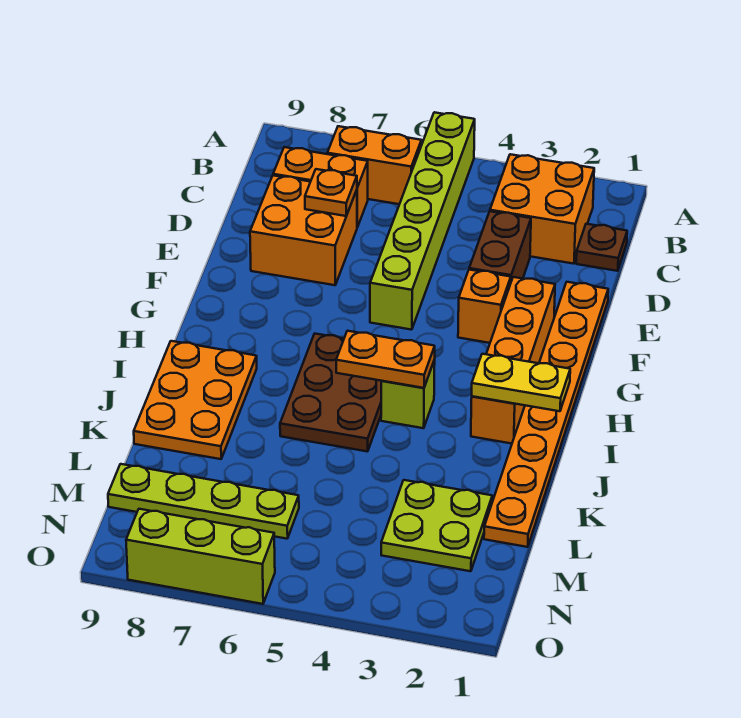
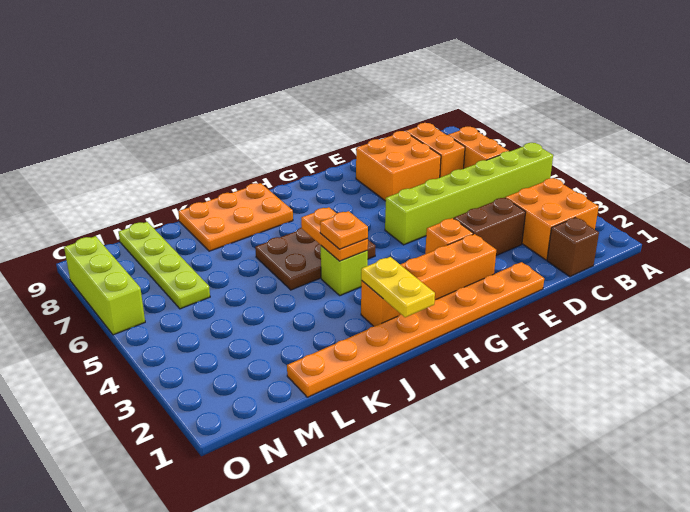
brown 1x1 plate [576,224,627,271] -> brown 1x1 brick [547,217,599,277]
orange 1x1 plate [305,169,357,216] -> orange 1x1 plate moved to [320,211,368,249]
lime 2x2 plate [381,480,492,571] -> none

